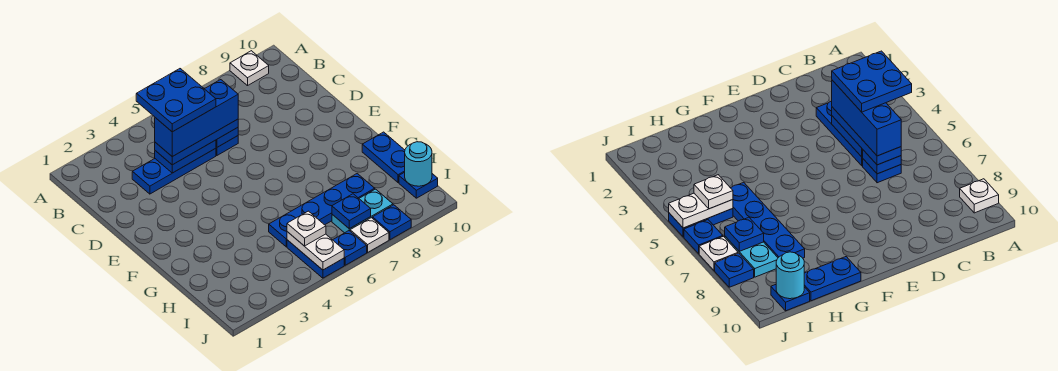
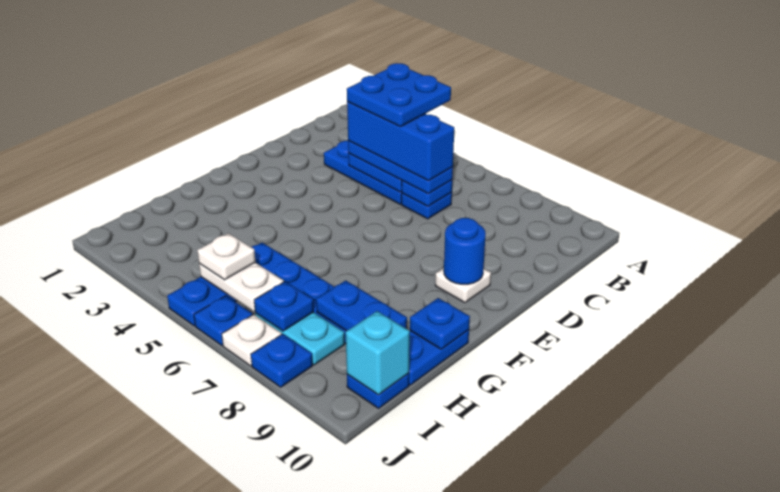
white 1x1 plate [230,51,269,86] -> white 1x1 plate moved to [435,268,491,303]
none -> blue 1x1 round brick [444,218,486,284]
none -> blue 1x1 plate [410,298,470,349]
none -> blue 1x2 plate [316,280,407,331]
white 1x2 plate [287,232,344,270] -> white 1x2 plate turned to [199,262,284,312]
cyan 1x1 round brick [405,142,432,186] -> cyan 1x1 brick [346,311,410,395]

